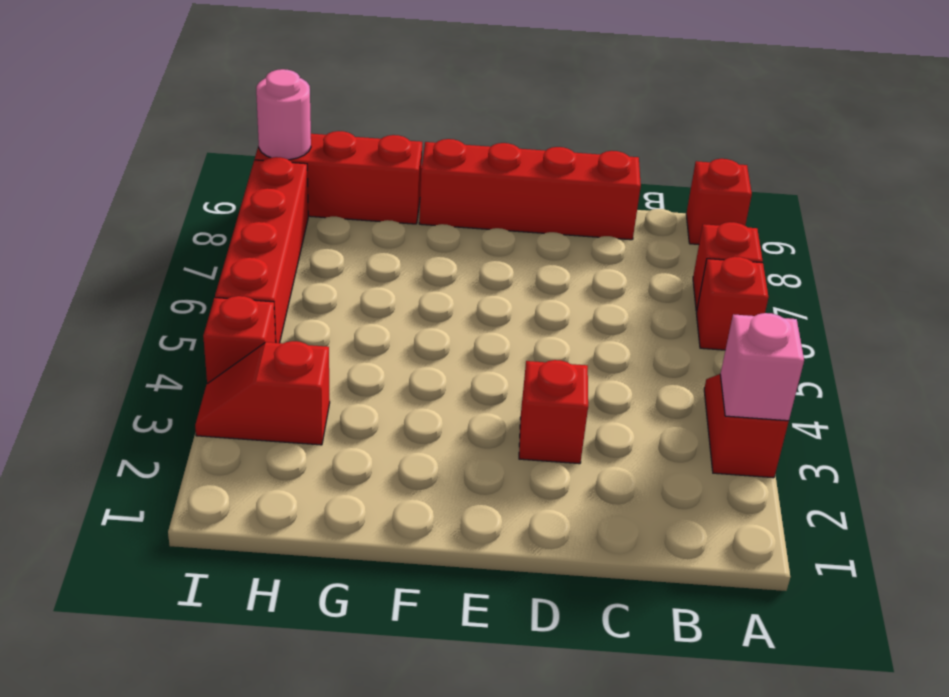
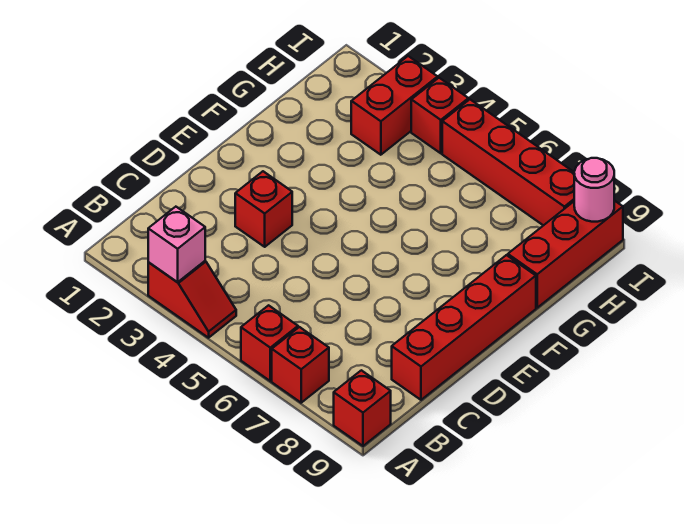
red 1x2 slope [195,341,330,445] -> red 1x2 brick [351,56,438,155]

